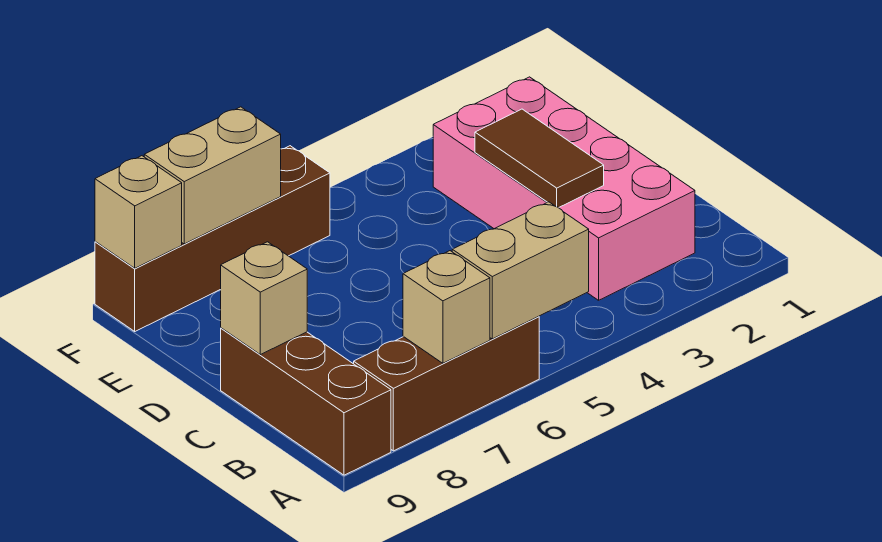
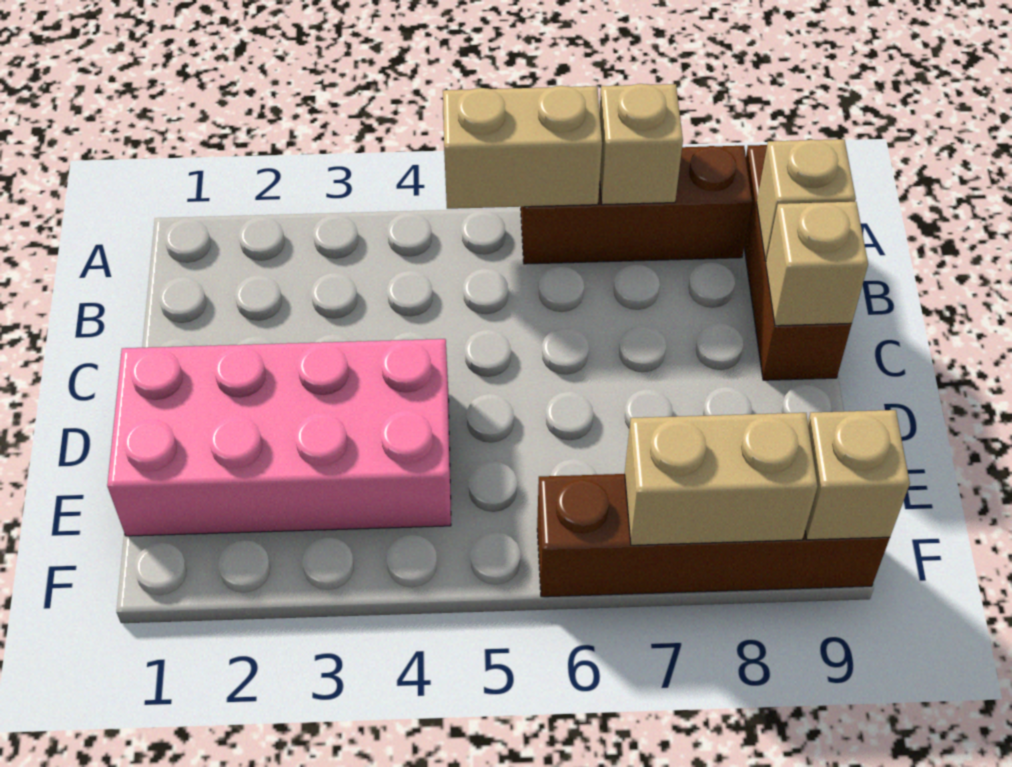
pink 2x4 brick [433,77,695,300] -> pink 2x4 brick turned to [107,339,451,536]
none -> tan 1x1 brick [757,139,856,261]
brown 1x2 tile [475,109,604,208] -> none

